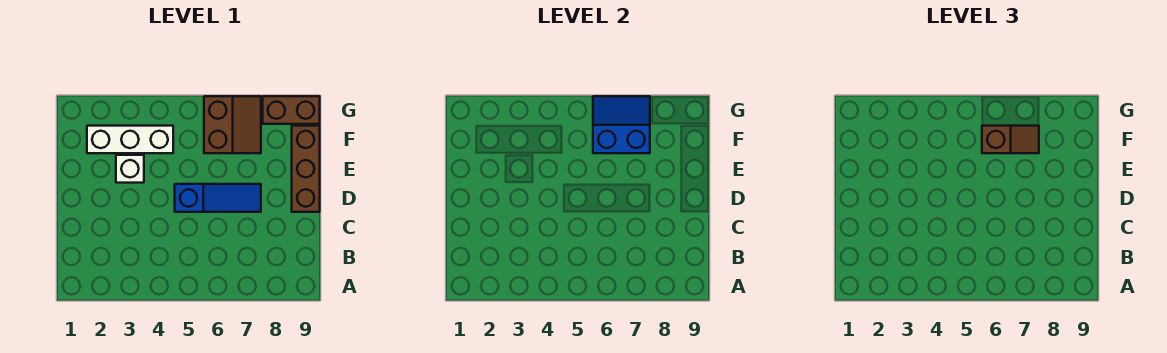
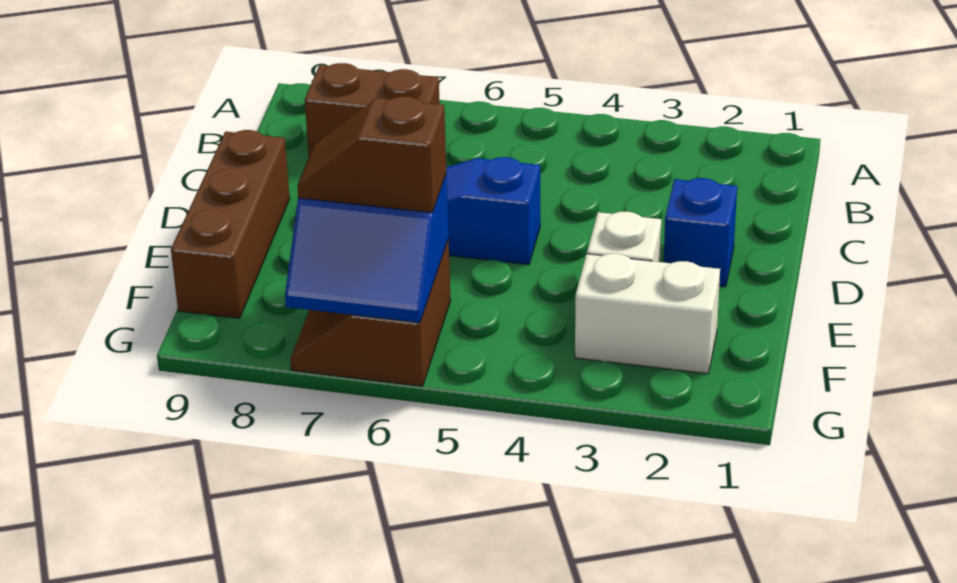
none -> blue 1x1 brick [664,178,737,287]
white 1x3 brick [87,126,173,153] -> white 1x2 brick [575,254,720,374]
brown 1x2 brick [263,96,320,124] -> brown 1x2 brick moved to [305,63,440,156]

